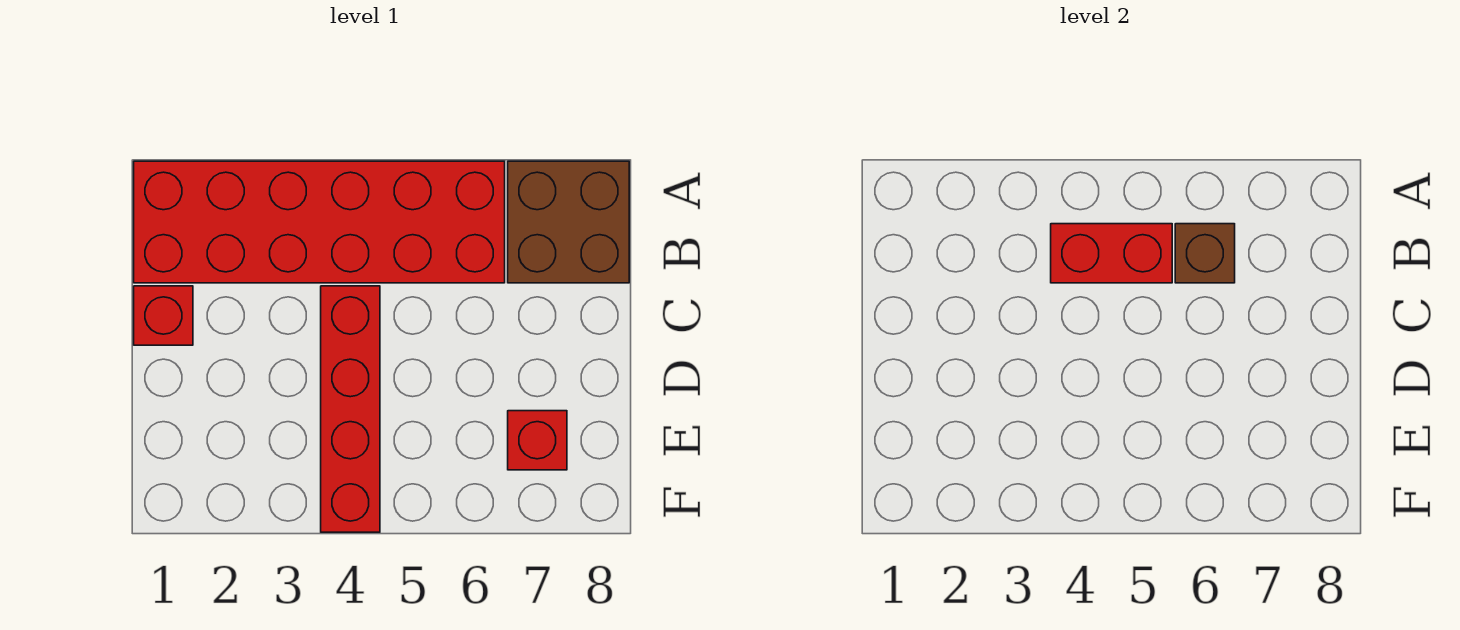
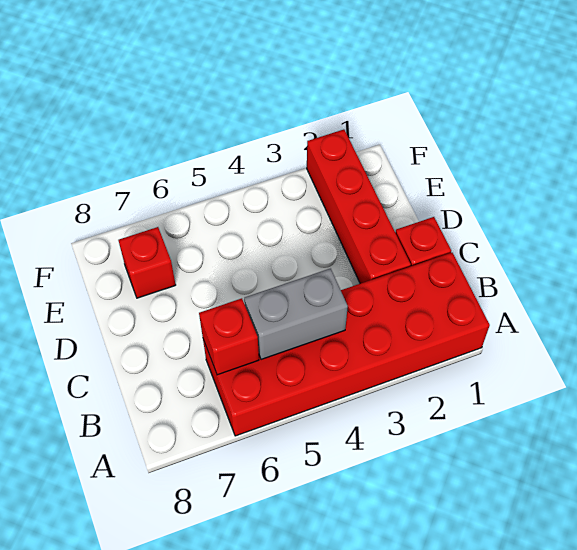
brown 2x2 brick [508,161,629,283] -> none
red 1x2 brick [1051,224,1172,283] -> grey 1x2 brick [244,269,348,360]
brown 1x1 brick [1175,224,1235,283] -> red 1x1 brick [199,298,259,375]
red 1x4 brick [321,286,380,532] -> red 1x4 brick moved to [307,130,411,284]

